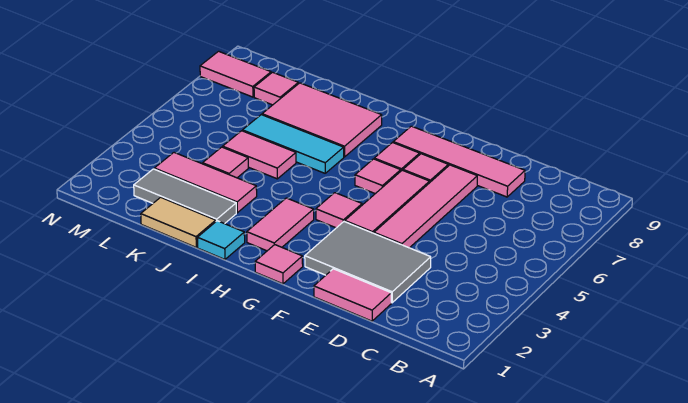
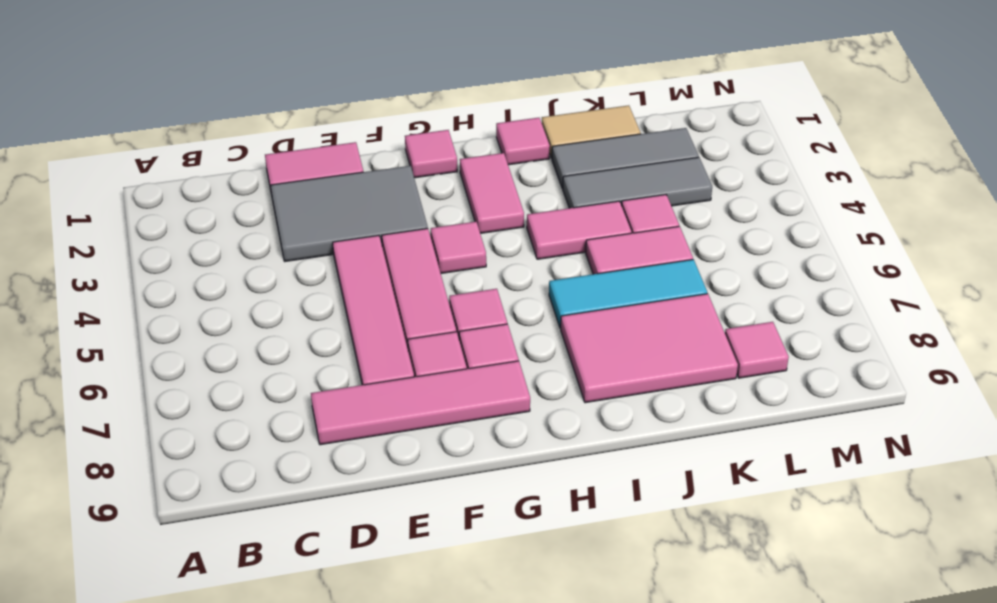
cyan 1x1 tile [197,221,245,259] -> pink 1x1 tile [496,118,550,165]
pink 1x3 tile [154,153,257,213] -> grey 1x3 tile [563,157,712,208]
pink 1x2 tile [200,51,271,97] -> pink 1x2 tile moved to [527,201,631,259]

